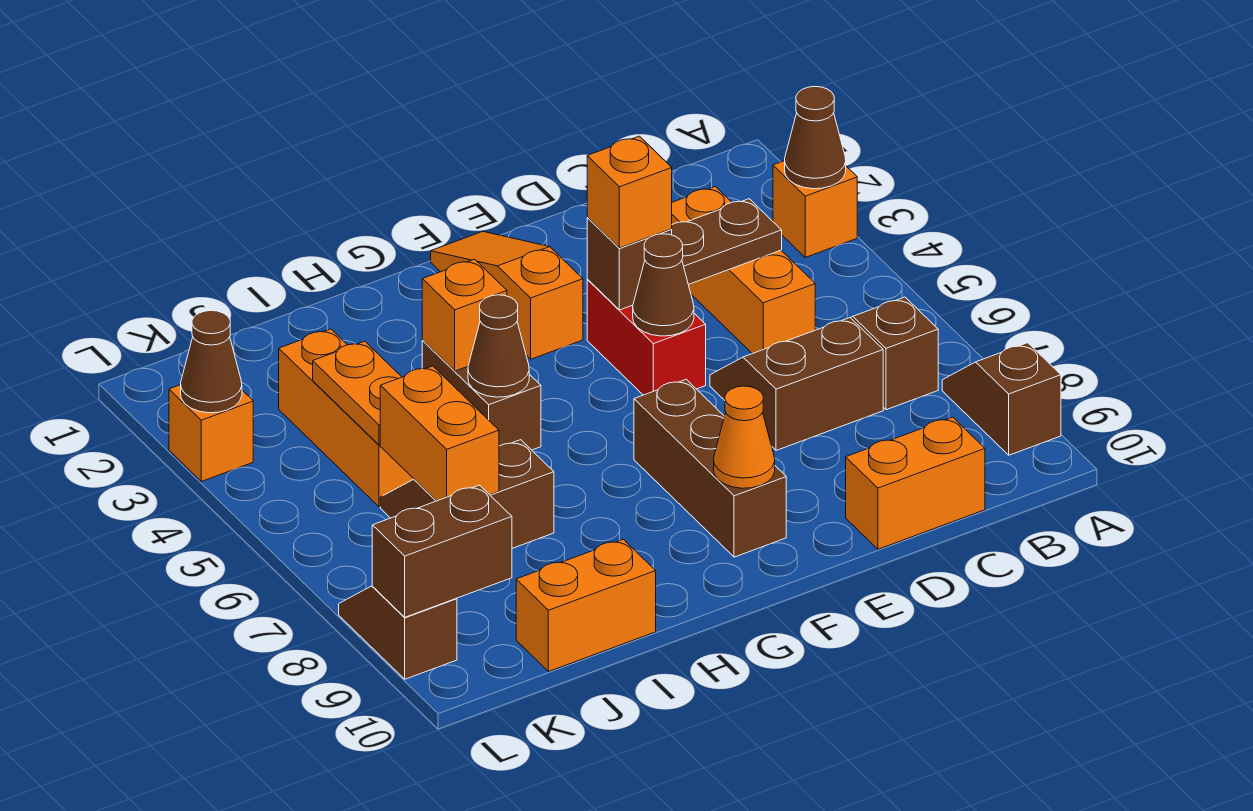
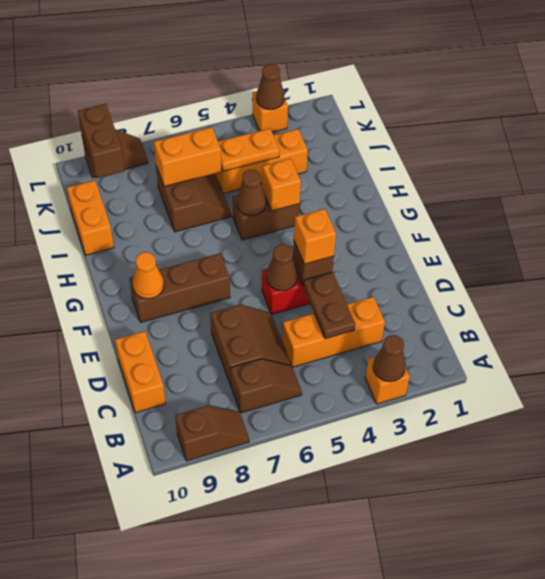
orange 1x3 slope [431,232,583,359] -> none

